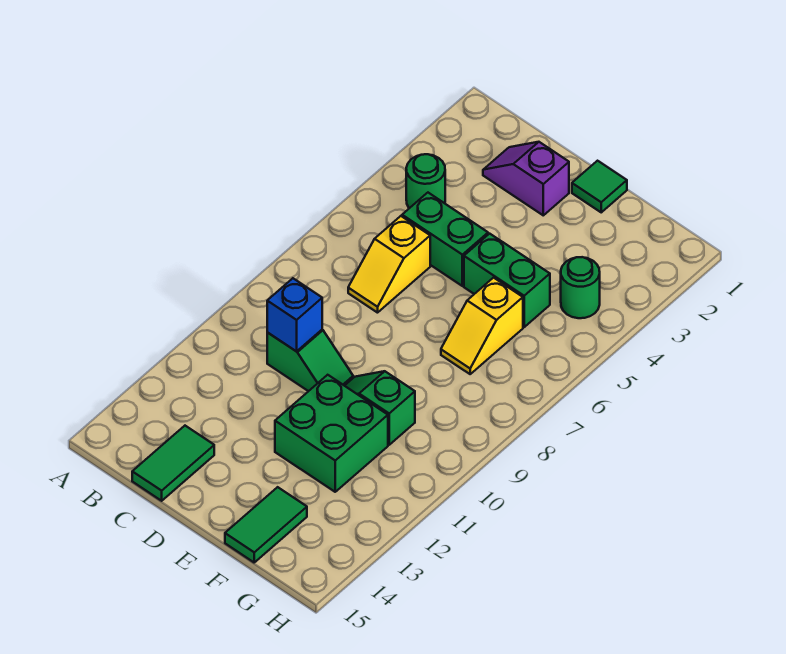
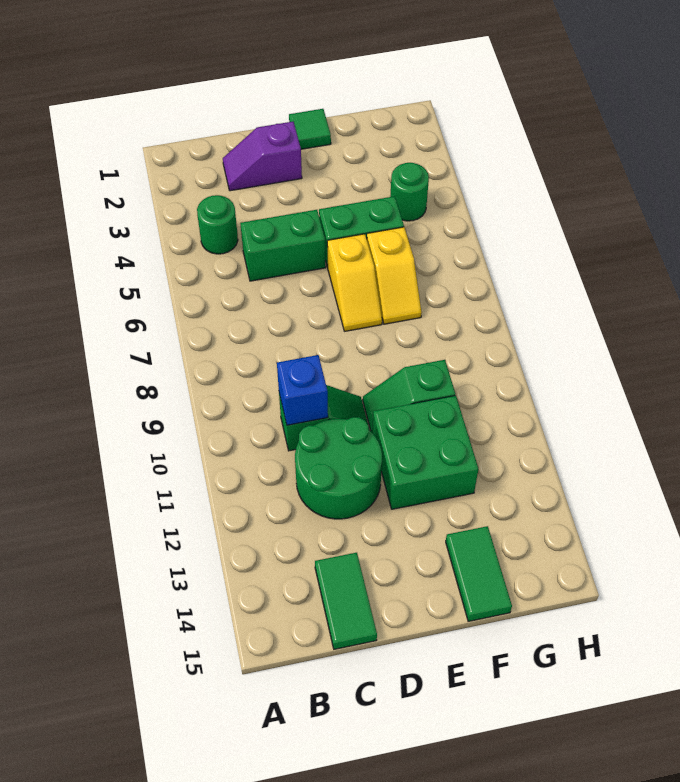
yellow 1x2 slope [348,216,430,313] -> yellow 1x2 slope moved to [327,234,382,331]
none -> green 2x2 round brick [295,417,382,519]

